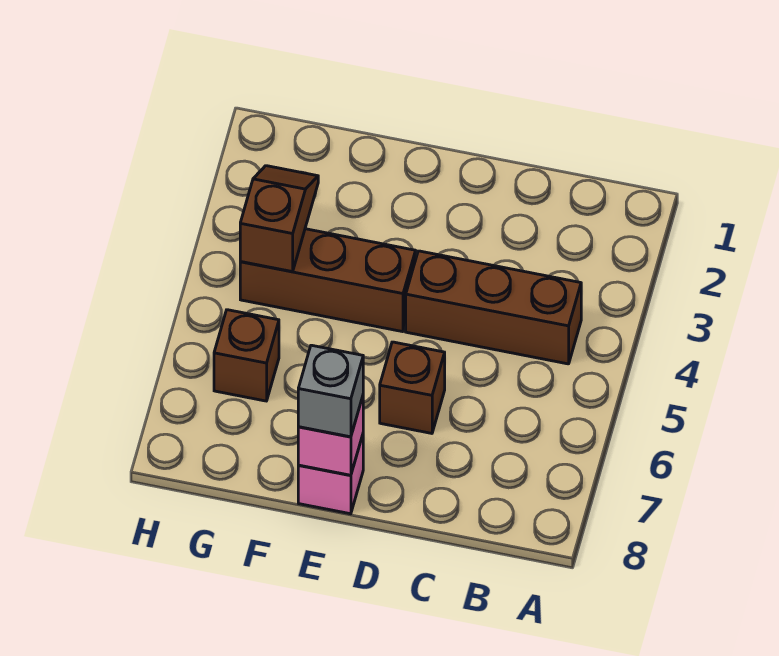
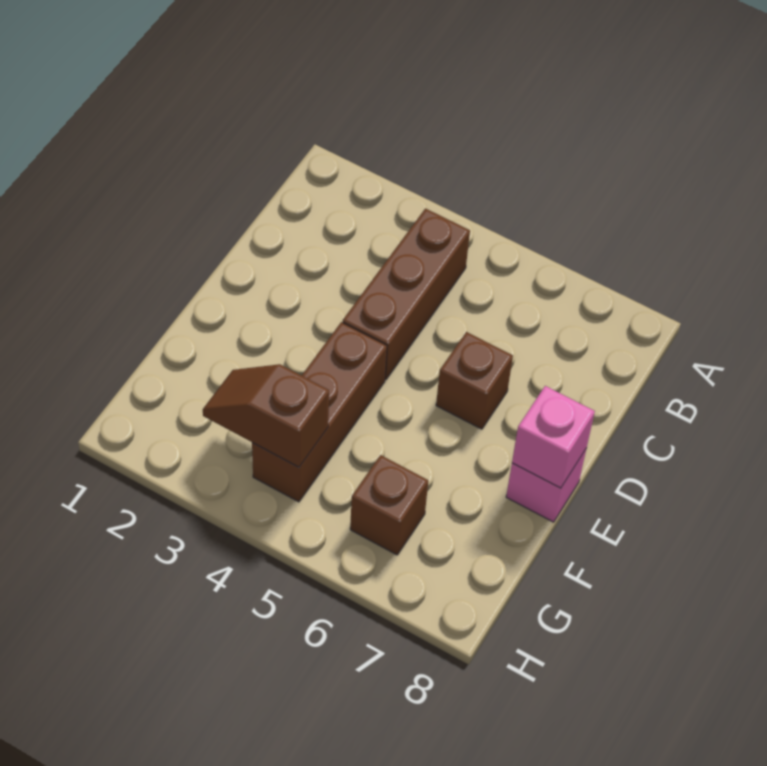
grey 1x1 brick [298,345,363,437] -> none

